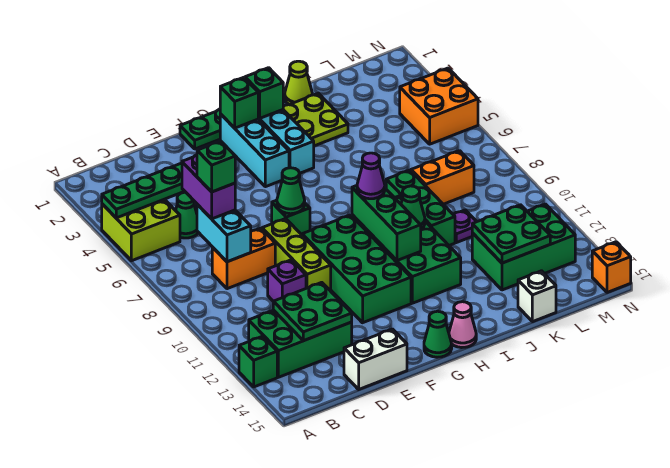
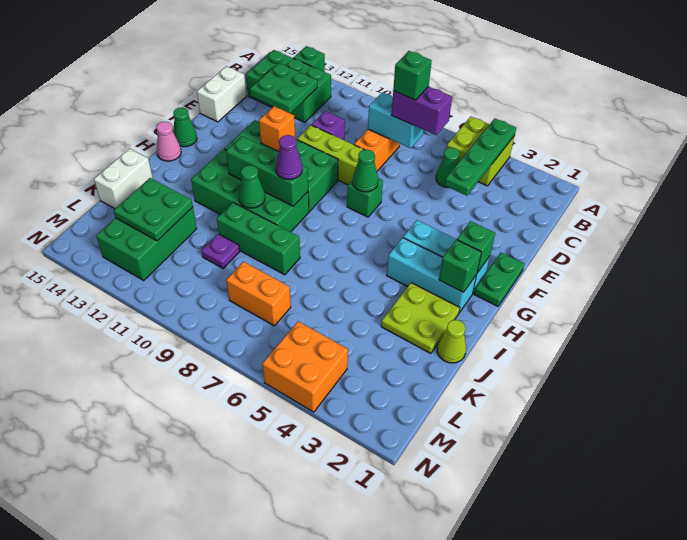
green 2x3 brick [249,310,352,377] -> green 2x3 brick turned to [246,50,331,122]
orange 1x2 brick [411,151,474,204] -> orange 1x2 brick turned to [226,262,291,326]
white 1x1 brick [518,271,556,322] -> white 1x2 brick [94,149,153,209]
orange 1x1 brick [592,242,631,292] -> orange 1x1 brick moved to [259,106,295,152]

